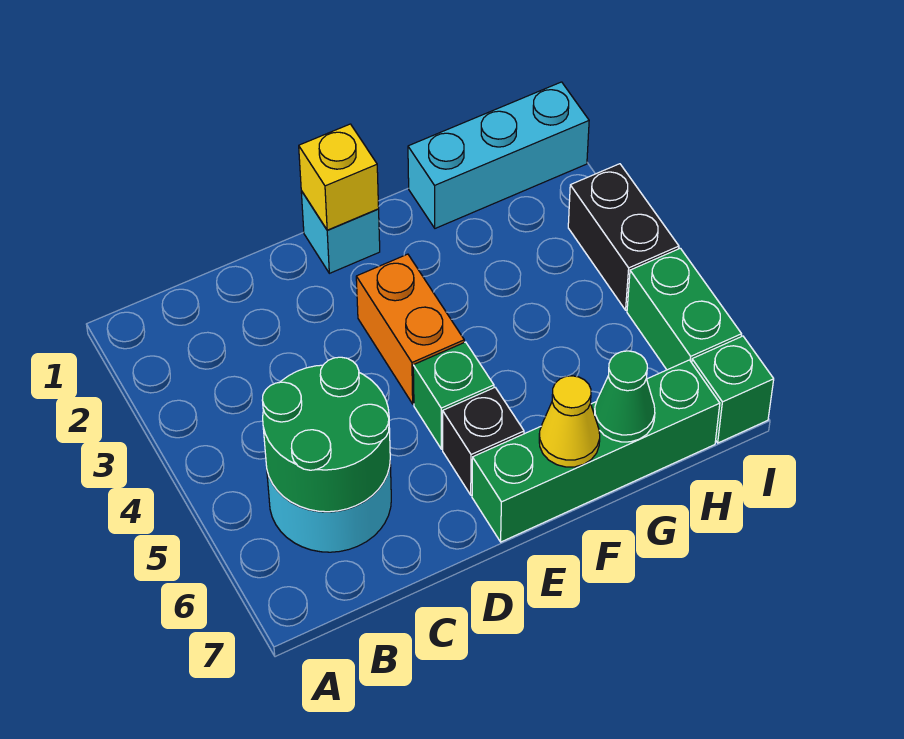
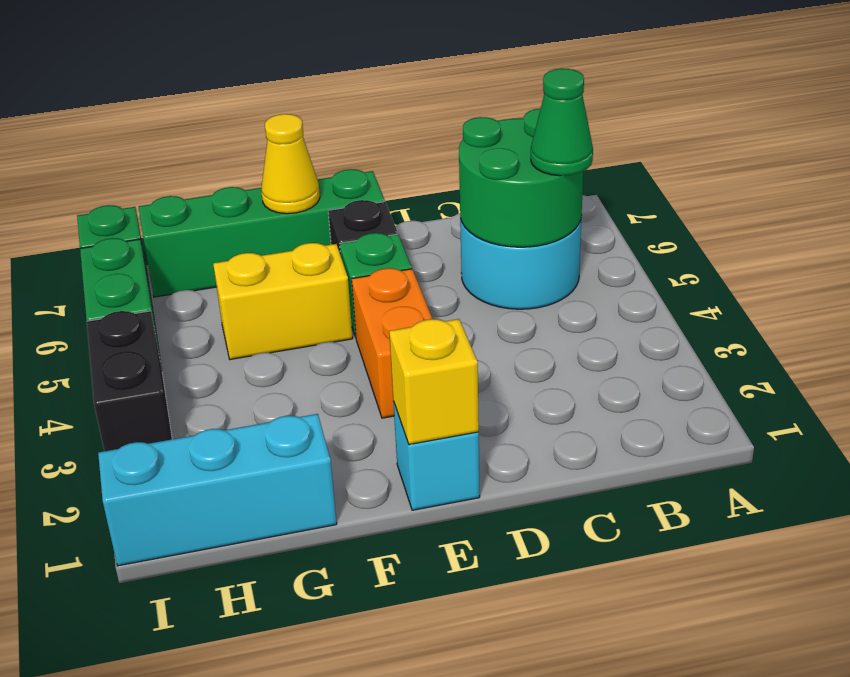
none -> yellow 1x2 brick [213,243,353,360]
green 1x1 cone [595,351,655,442] -> green 1x1 cone moved to [531,68,593,176]

